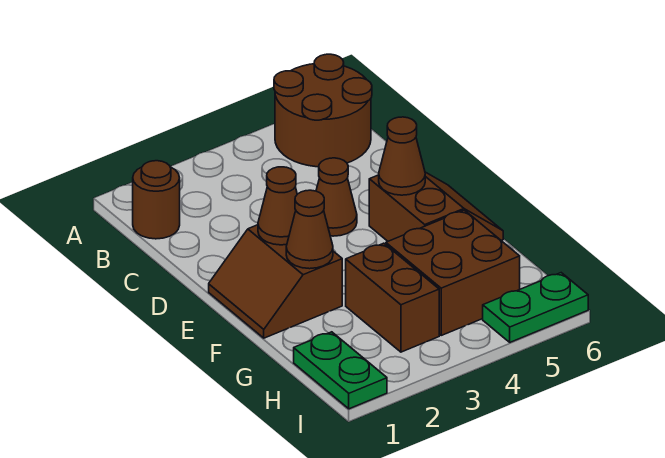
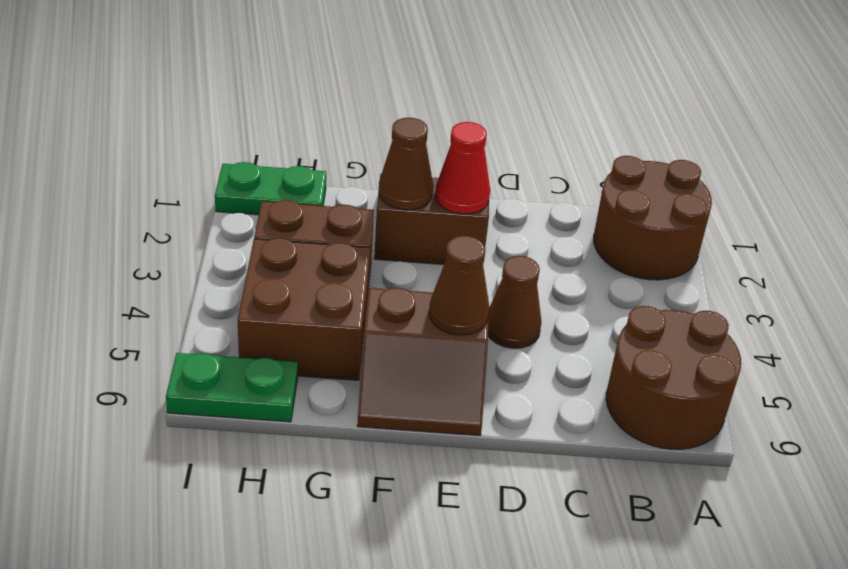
brown 1x1 round brick [133,161,180,239] -> brown 2x2 round brick [594,156,712,280]
brown 1x1 cone [258,167,297,245] -> red 1x1 cone [435,122,490,214]
green 1x2 plate [483,273,588,342] -> green 1x2 plate turned to [166,353,298,422]

